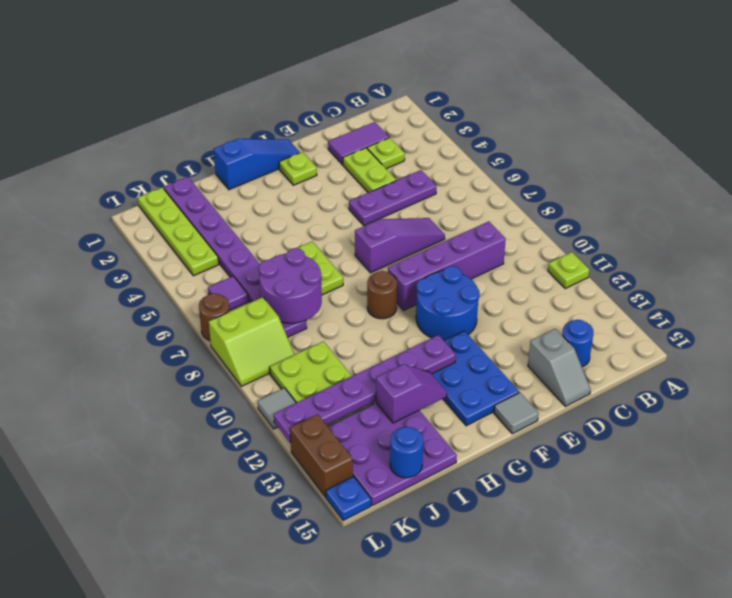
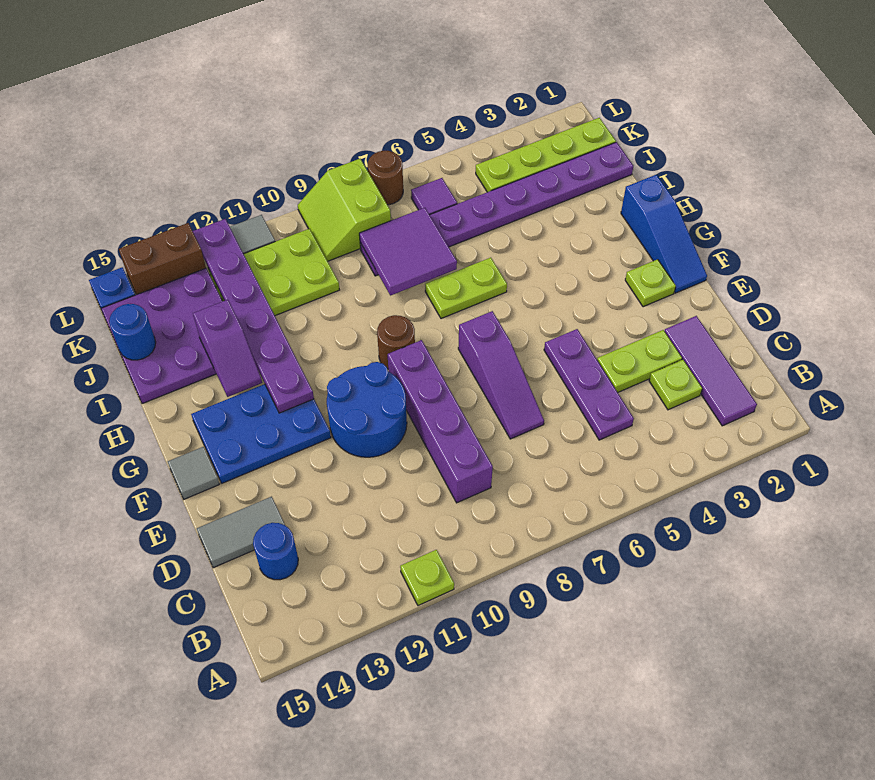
purple 1x2 tile [328,122,389,165] -> purple 1x3 tile [665,316,757,426]
grey 1x2 slope [528,329,591,406] -> grey 1x2 tile [197,497,285,568]
purple 2x2 round brick [259,248,322,323] -> purple 2x2 tile [359,208,457,296]

